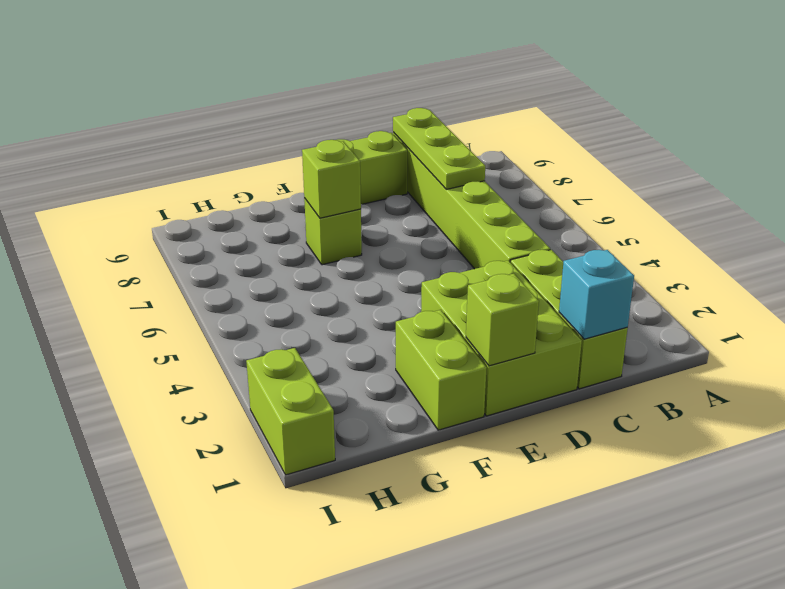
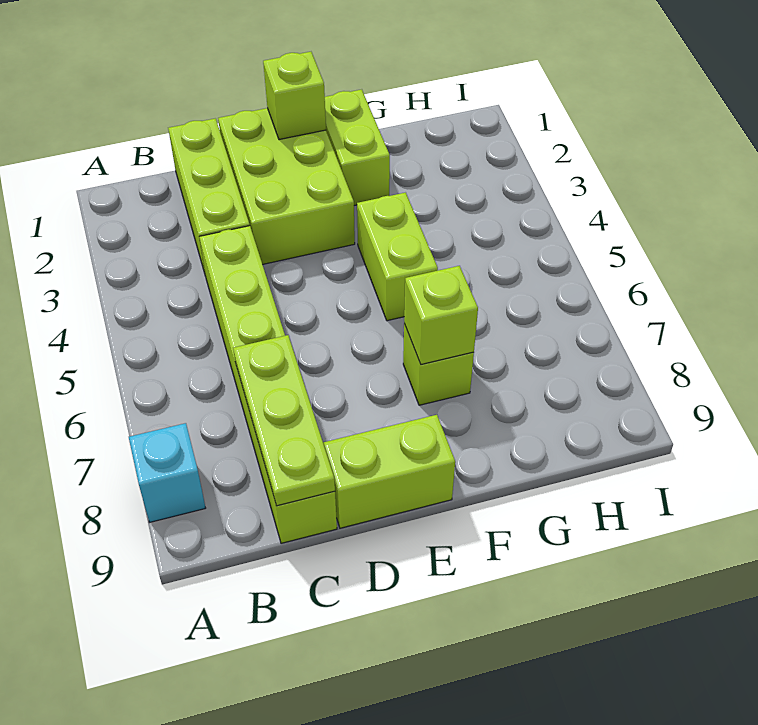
cyan 1x1 brick [559,250,634,339] -> cyan 1x1 brick moved to [129,423,205,522]
lime 1x2 brick [246,348,335,475] -> lime 1x2 brick moved to [357,193,438,321]

